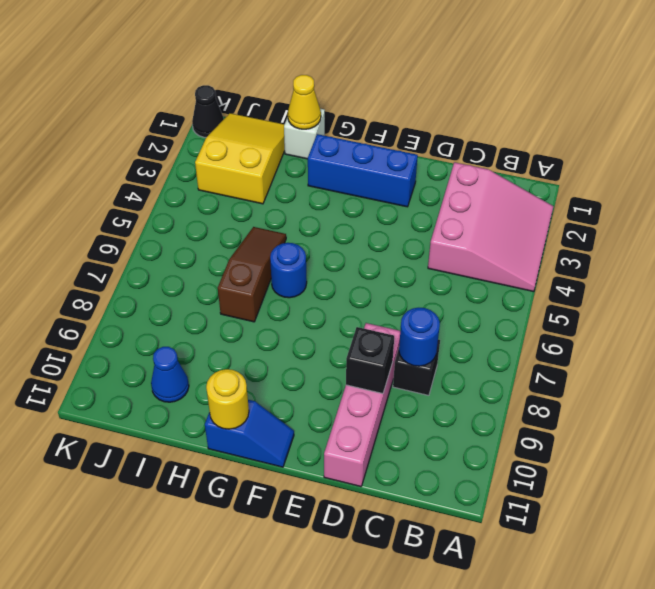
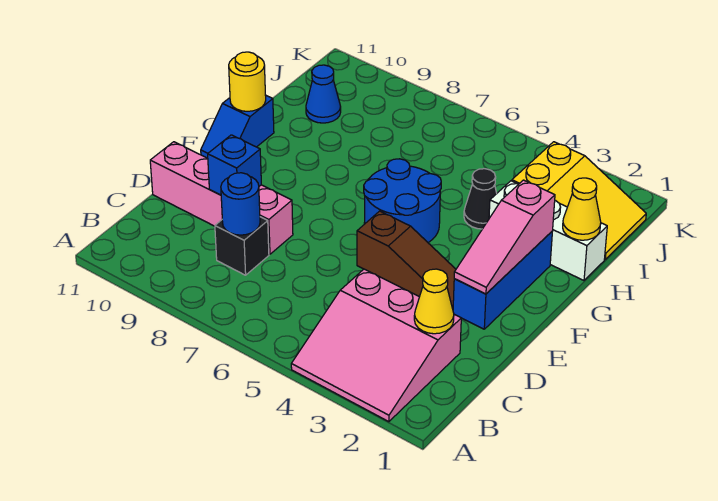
none -> yellow 1x1 cone [414,269,454,334]
black 1x1 brick [346,327,394,394] -> blue 1x1 brick [208,135,261,195]
none -> pink 1x3 slope [454,180,555,294]
blue 1x1 round brick [270,243,307,298] -> blue 2x2 round brick [364,159,441,243]
white 1x1 brick [284,109,325,159] -> white 1x3 brick [489,181,607,280]
brown 1x3 slope [218,227,286,322] -> brown 1x3 slope moved to [357,211,456,309]
black 1x1 cone [192,85,224,137] -> black 1x1 cone moved to [464,169,497,229]

